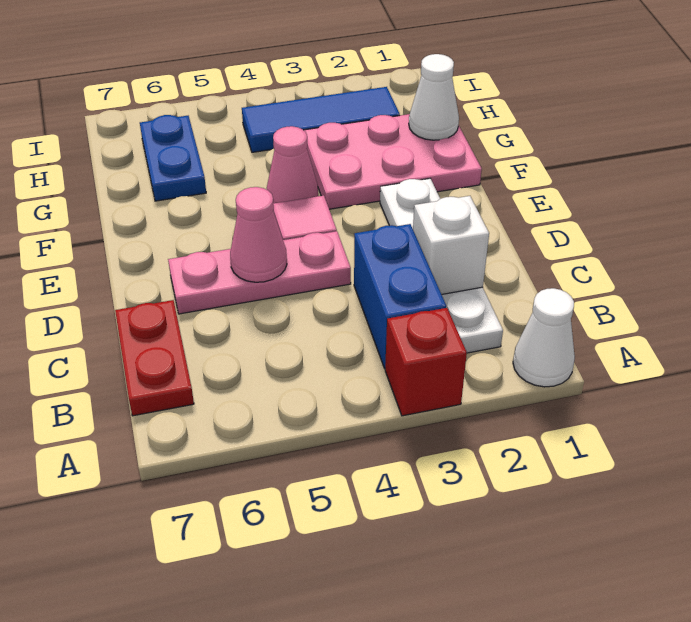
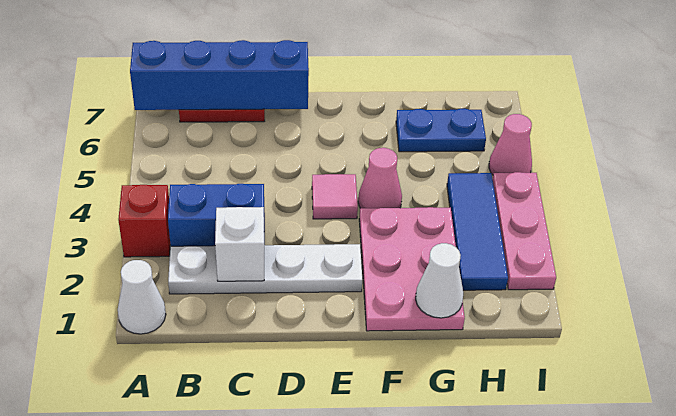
none -> blue 1x4 brick [130,40,309,110]
pink 1x3 plate [168,231,351,314] -> pink 1x3 plate moved to [493,172,556,290]
pink 1x1 cone [230,187,287,282] -> pink 1x1 cone moved to [489,114,532,175]

